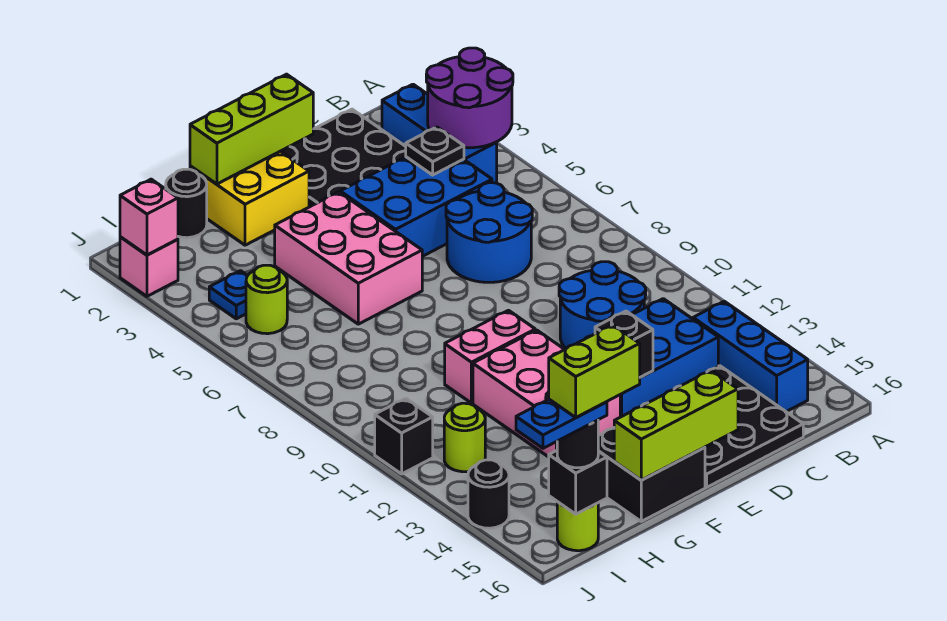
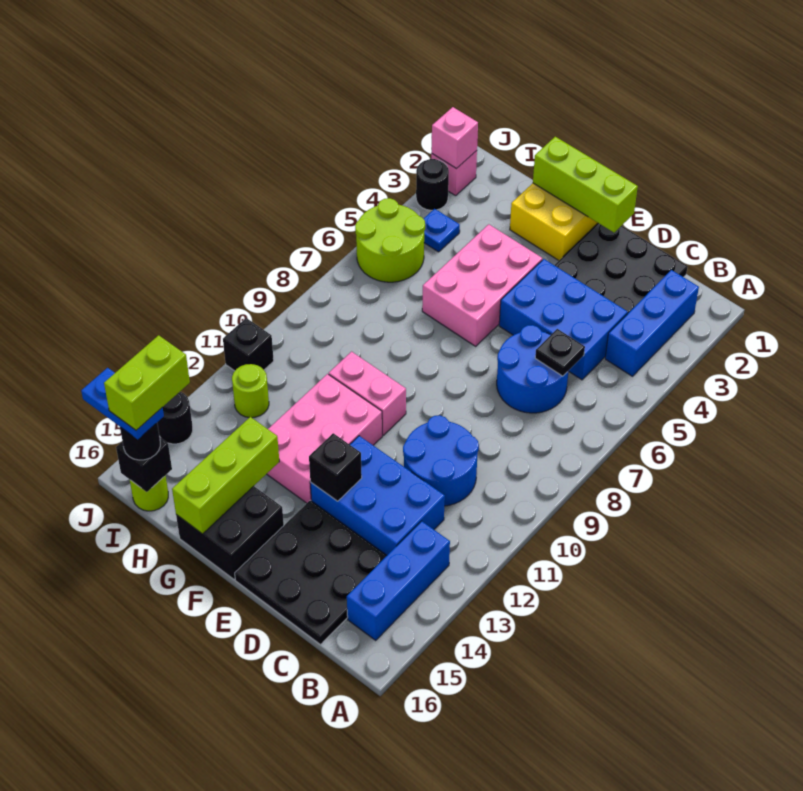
purple 2x2 round brick [426,48,513,148] -> none
black 1x1 plate [406,127,464,175] -> black 1x1 plate moved to [535,329,585,376]
lime 1x3 brick [614,370,738,480] -> lime 1x3 brick turned to [172,417,279,534]
black 1x1 round brick [166,169,207,238] -> black 1x1 round brick moved to [416,159,449,210]
lime 1x2 brick [549,325,640,417] -> lime 1x2 brick turned to [104,335,190,430]
lime 1x1 round brick [246,265,287,334] -> lime 2x2 round brick [355,198,425,282]

